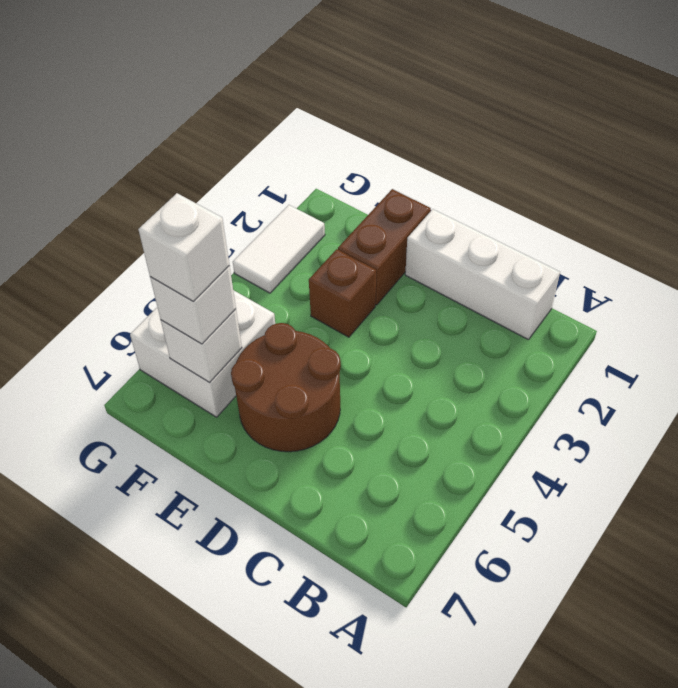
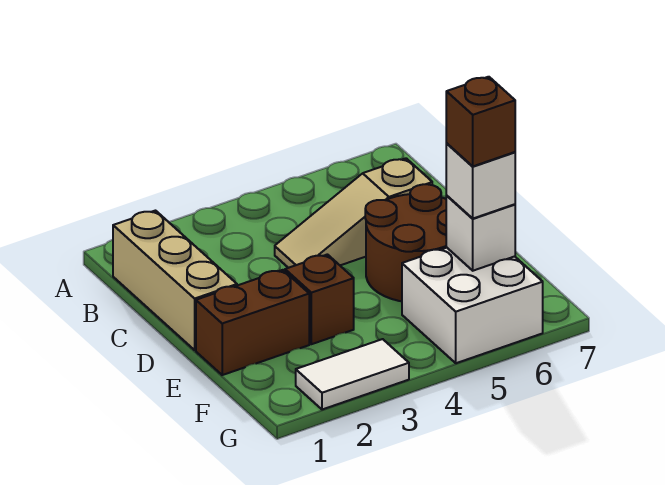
white 1x3 brick [405,209,560,340] -> tan 1x3 brick [113,211,237,350]
none -> tan 1x3 slope [275,158,432,268]
white 1x1 brick [138,193,229,301] -> brown 1x1 brick [446,77,515,166]

